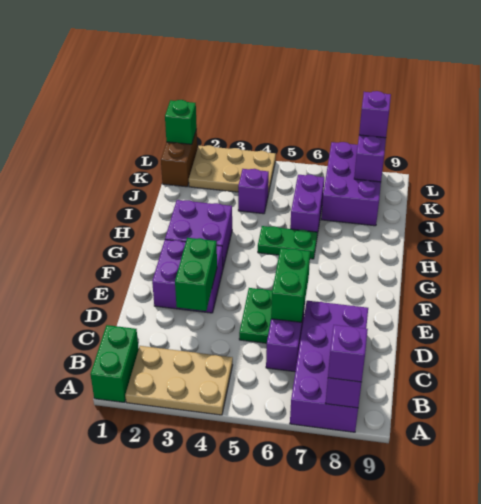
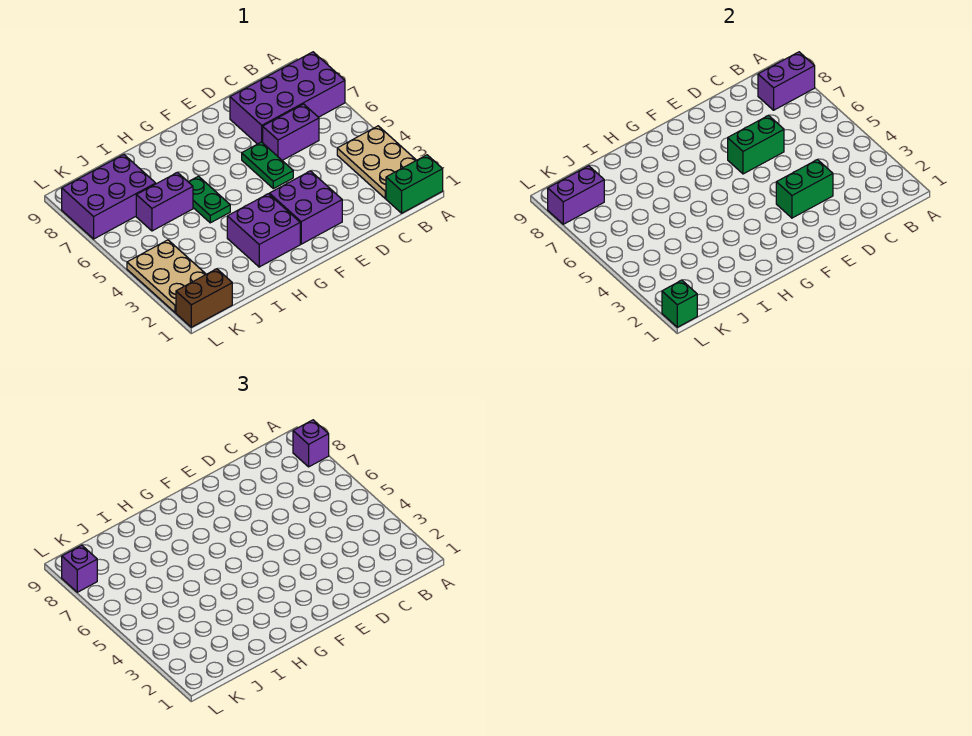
green 1x2 plate [239,288,272,343] -> green 1x2 plate turned to [242,142,293,189]
purple 1x1 brick [238,169,269,214] -> none

